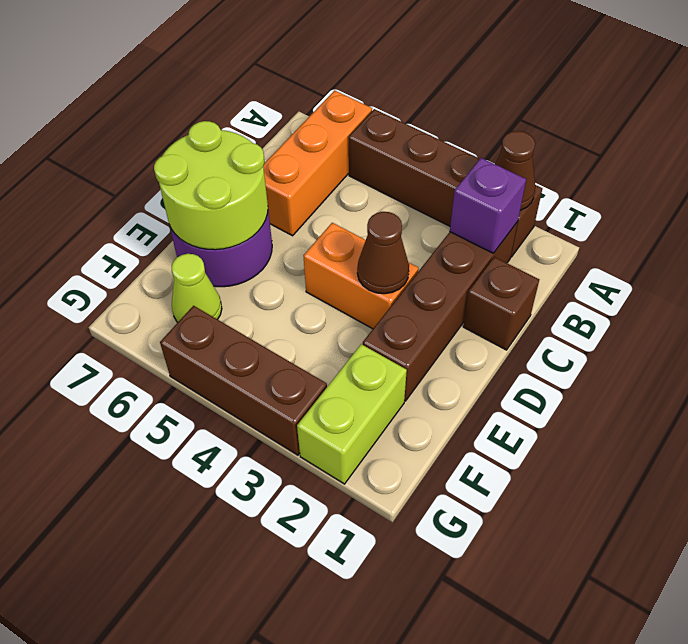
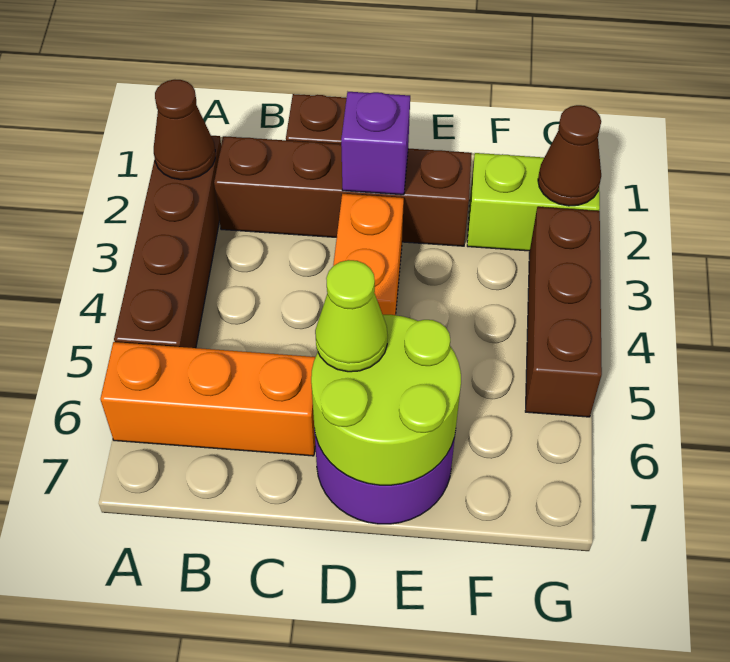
purple 1x1 brick [450,158,526,253] -> purple 1x1 brick moved to [341,92,410,195]
brown 1x1 cone [357,212,409,294] -> brown 1x1 cone moved to [538,105,601,206]
lime 1x1 cone [172,254,222,323] -> lime 1x1 cone moved to [315,260,388,372]

